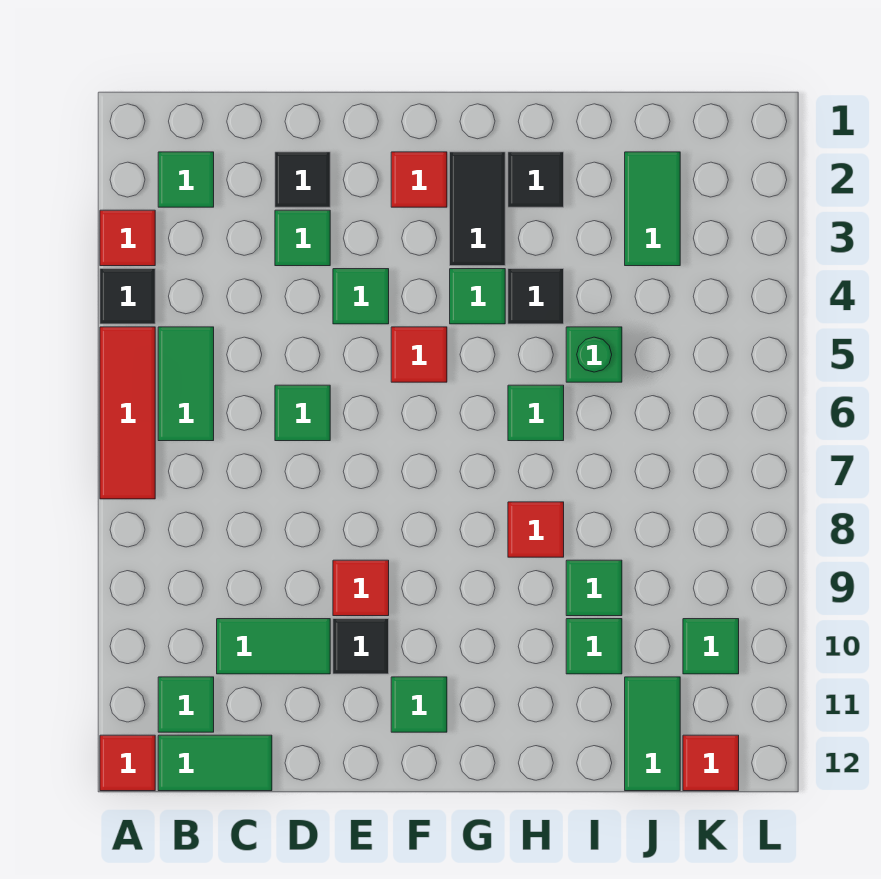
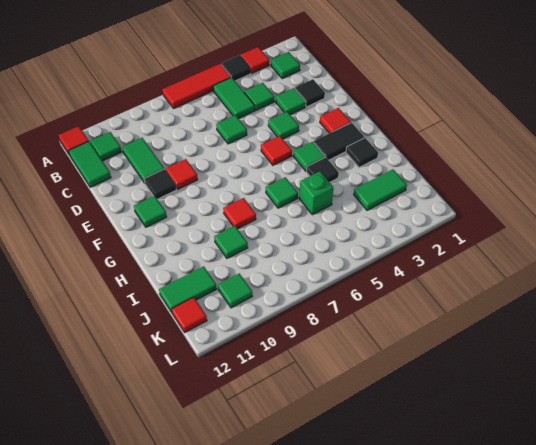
green 1x2 tile [158,327,214,441] -> green 1x2 tile turned to [213,77,255,119]
green 1x1 tile [566,619,622,674] -> green 1x1 tile moved to [244,83,274,110]

